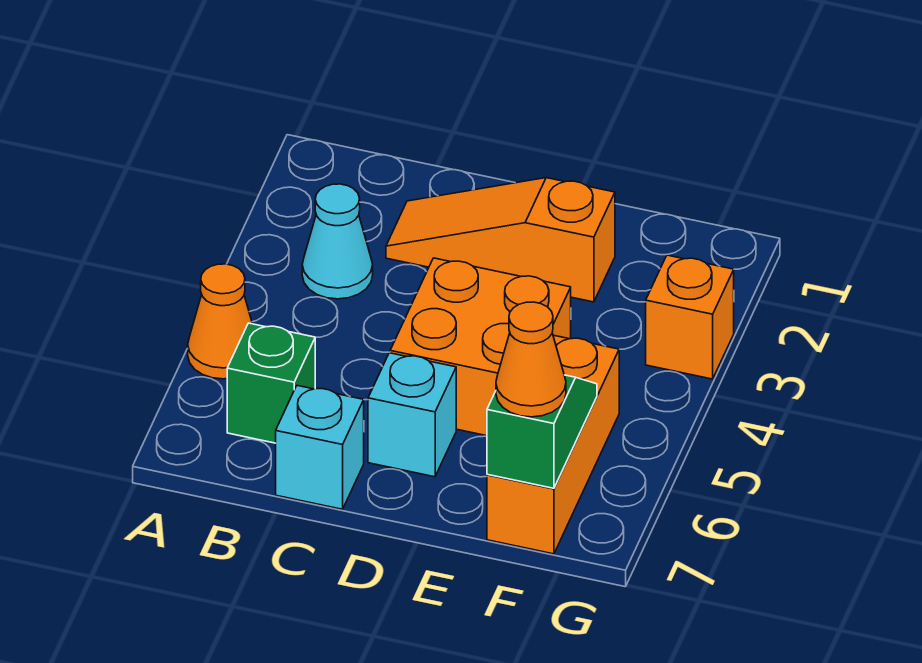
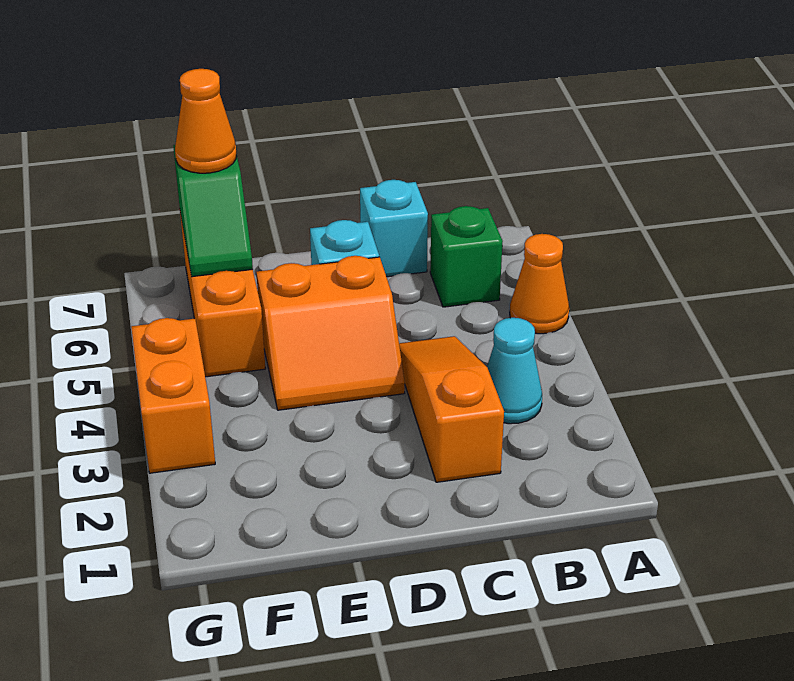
orange 1x3 slope [386,178,615,302] -> orange 1x3 slope turned to [399,336,504,482]
orange 2x2 brick [390,258,571,436] -> orange 2x2 slope [256,256,405,410]
orange 1x1 brick [646,255,734,379] -> orange 1x2 brick [131,318,215,473]

